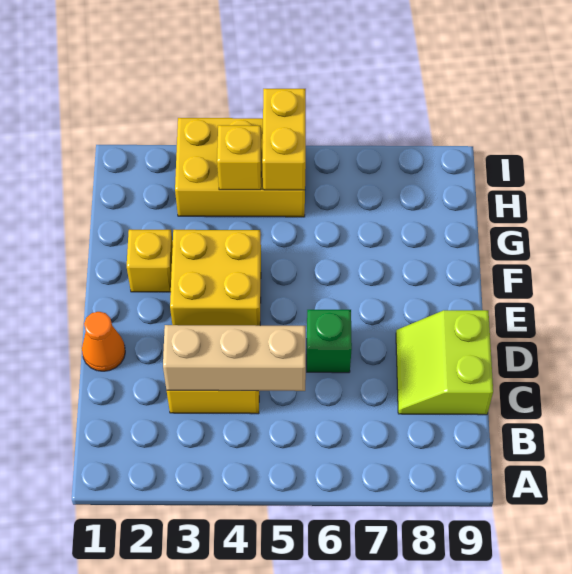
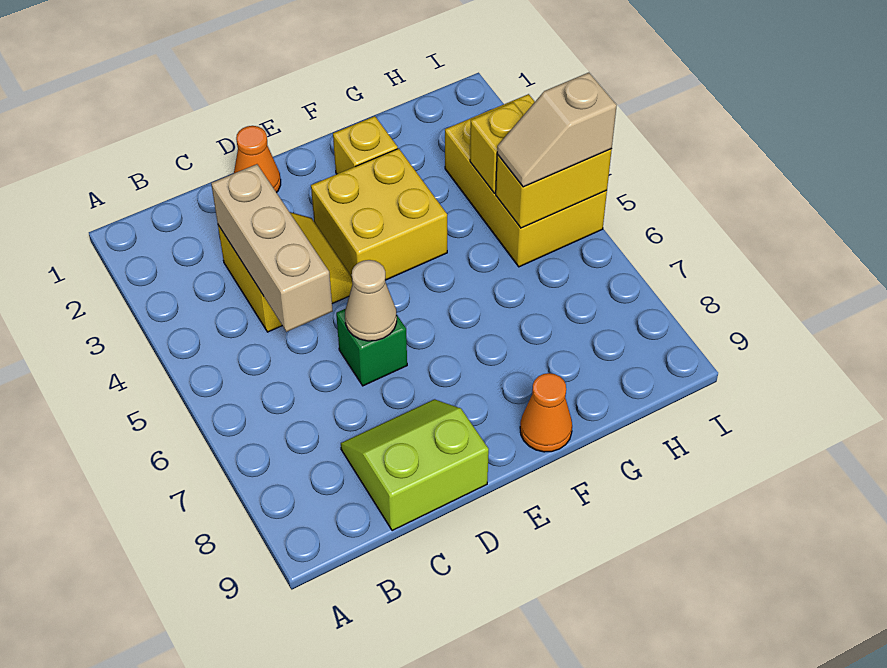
none -> tan 1x1 cone [345,260,397,341]
none -> orange 1x1 cone [520,373,572,452]
none -> tan 1x2 slope [497,73,617,187]

